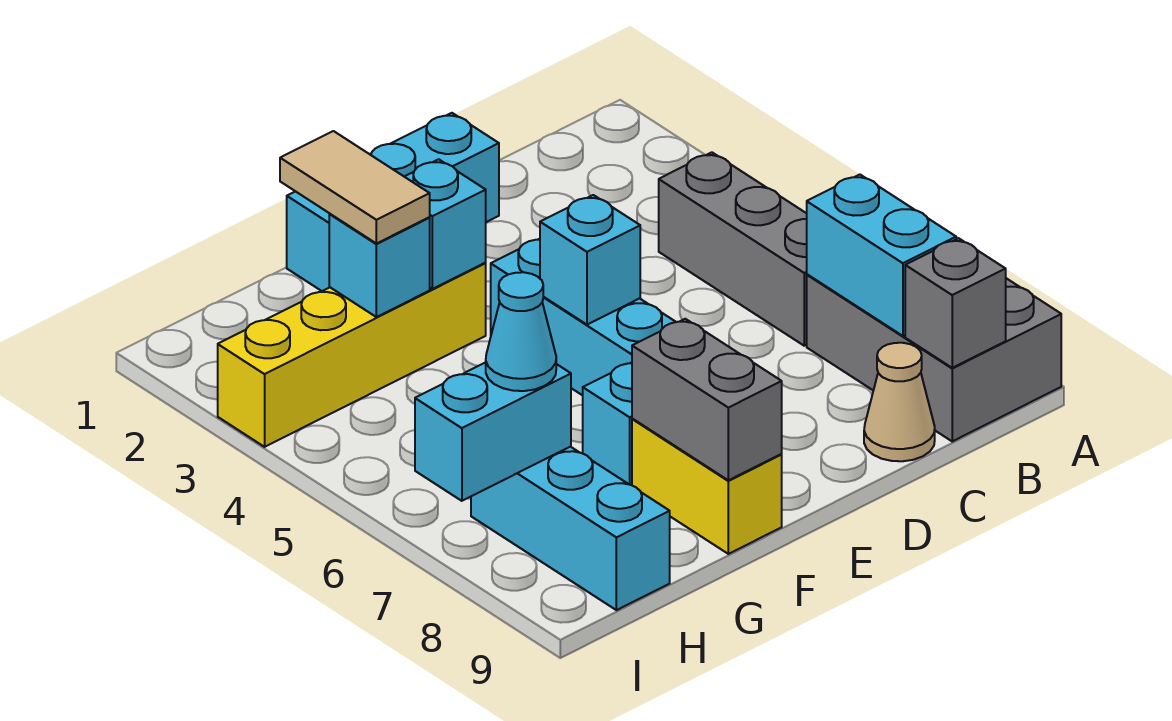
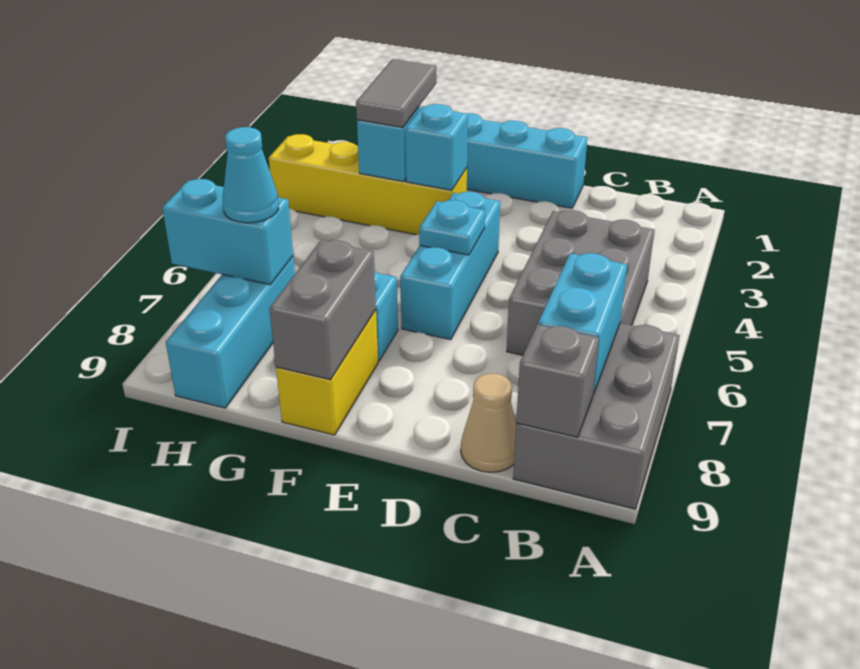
grey 1x3 brick [659,152,807,346] -> grey 2x3 brick [507,210,655,355]
cyan 1x1 brick [540,195,640,325] -> cyan 1x1 plate [419,200,485,255]
tan 1x2 tile [280,131,430,244] -> grey 1x2 tile [356,59,436,128]

